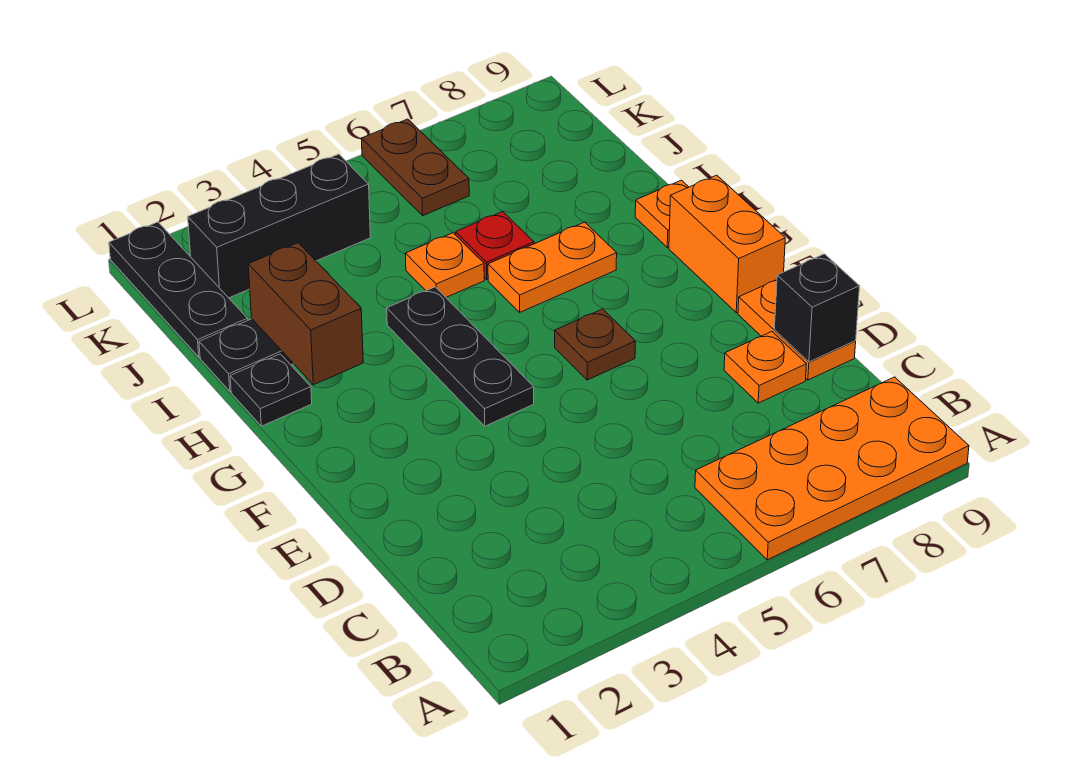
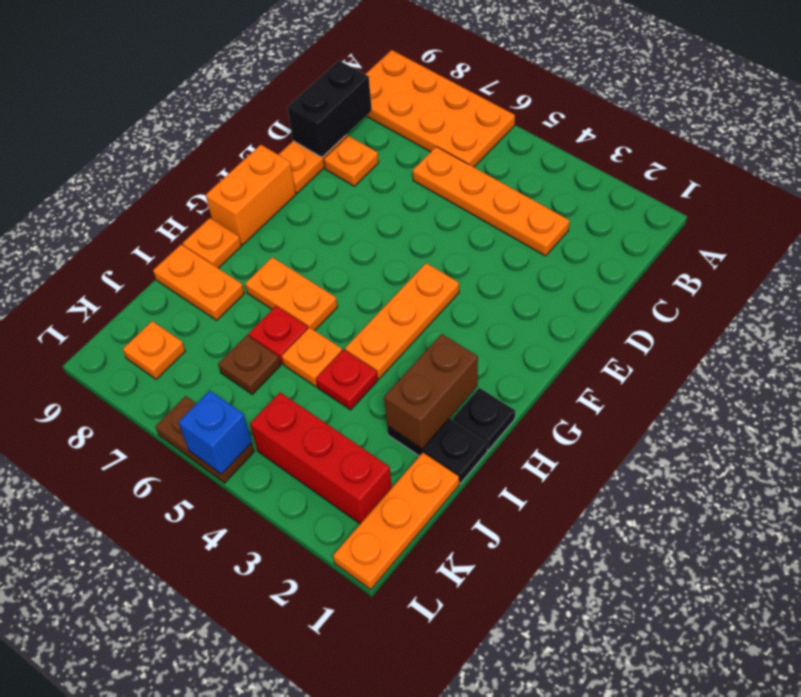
none -> orange 1x4 plate [413,147,570,256]
black 1x1 brick [774,254,860,362] -> black 1x2 brick [287,60,372,157]
black 1x3 plate [387,287,534,426] -> orange 1x3 plate [345,263,459,379]
brown 1x1 plate [555,309,635,380] -> brown 1x1 plate moved to [218,335,281,394]
none -> red 1x1 plate [316,350,378,410]
none -> orange 1x2 plate [153,245,244,320]
black 1x3 plate [109,222,248,357] -> orange 1x3 plate [333,453,459,590]
black 1x3 brick [188,154,370,298] -> red 1x3 brick [250,392,392,524]
brown 1x2 plate [361,119,469,215] -> brown 1x2 plate turned to [155,396,254,483]
none -> orange 1x1 plate [123,321,185,379]
none -> blue 1x1 brick [179,391,252,474]

